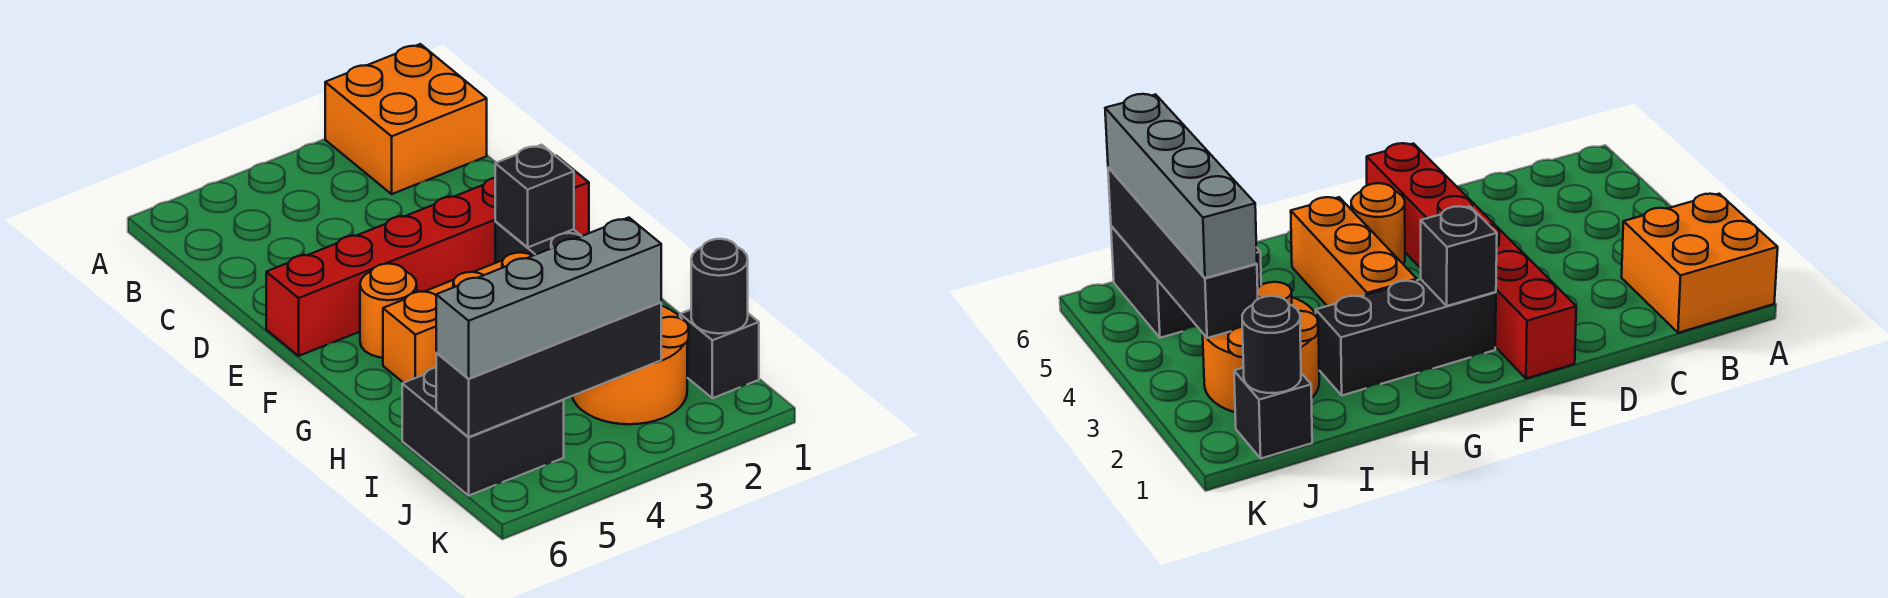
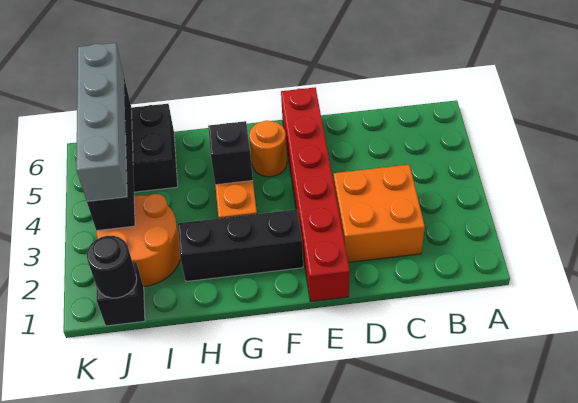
orange 2x2 brick [325,44,487,194] -> orange 2x2 brick moved to [333,165,425,262]
black 1x1 brick [495,145,574,248] -> black 1x1 brick moved to [208,121,253,185]

